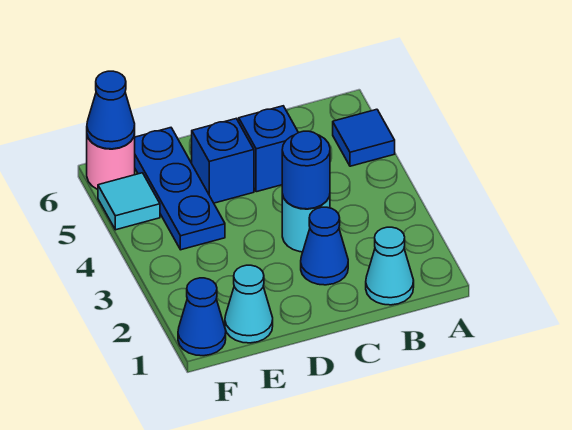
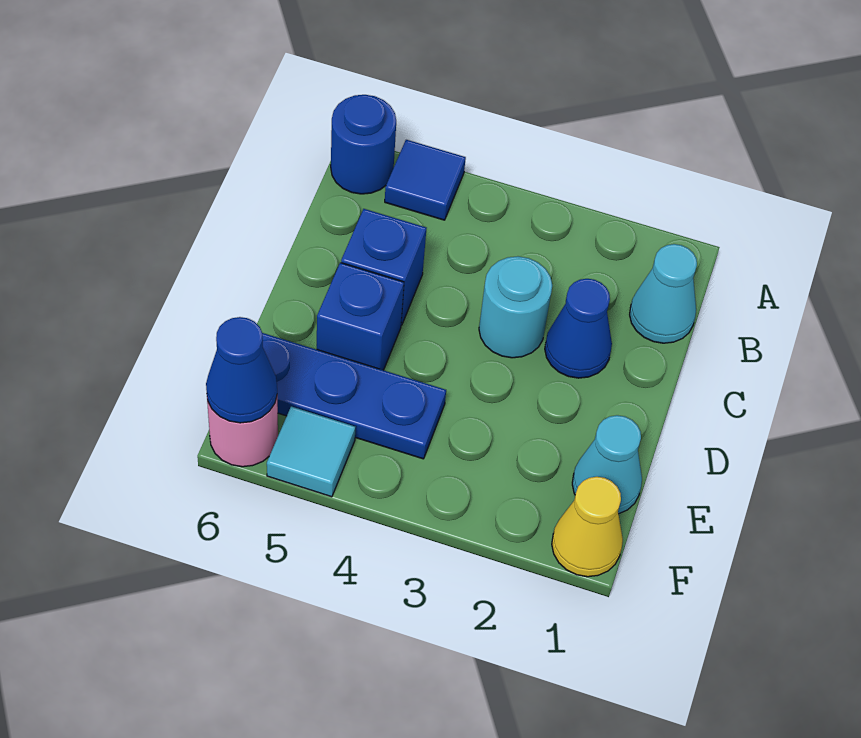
blue 1x1 round brick [282,131,330,209] -> blue 1x1 round brick moved to [331,95,396,194]
blue 1x1 cone [178,278,226,356] -> yellow 1x1 cone [552,477,623,577]

